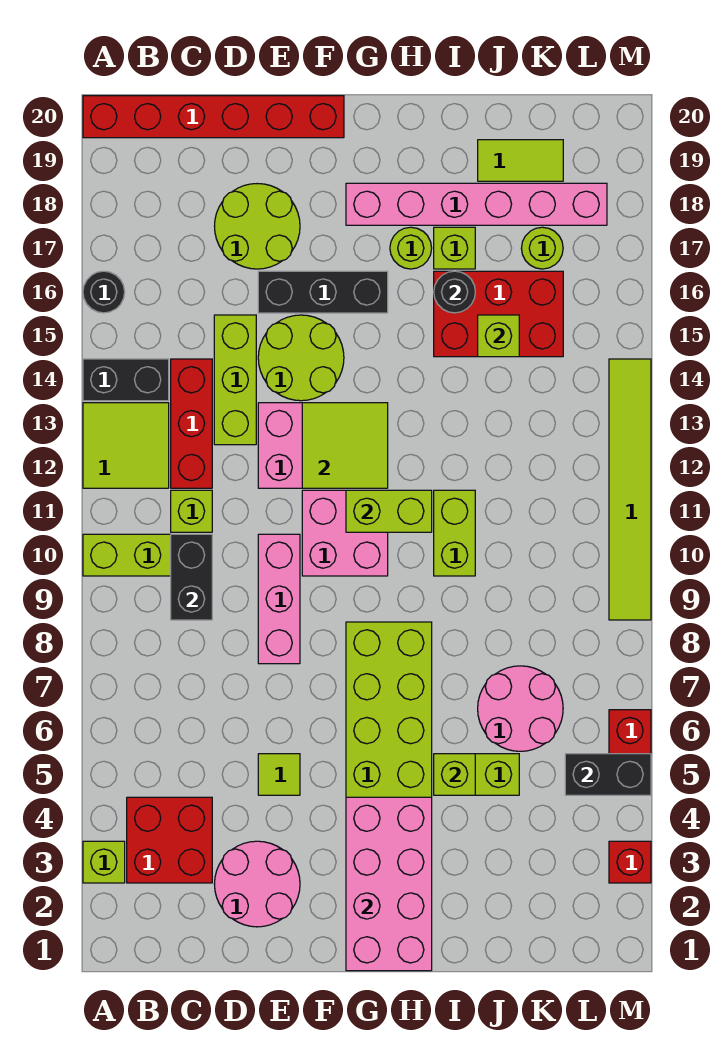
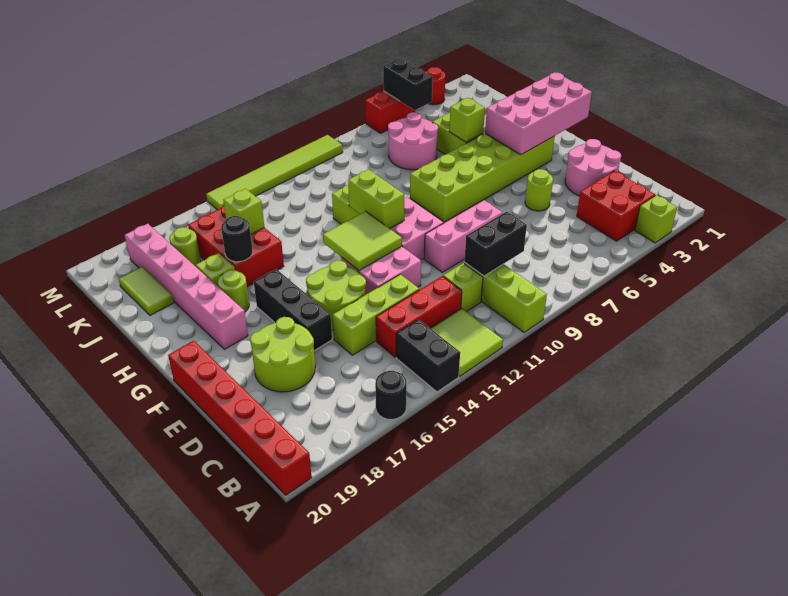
lime 1x1 tile [258,754,300,795] -> lime 1x1 round brick [525,169,553,211]
red 1x1 brick [609,841,651,883] -> red 1x1 round brick [425,67,446,105]

